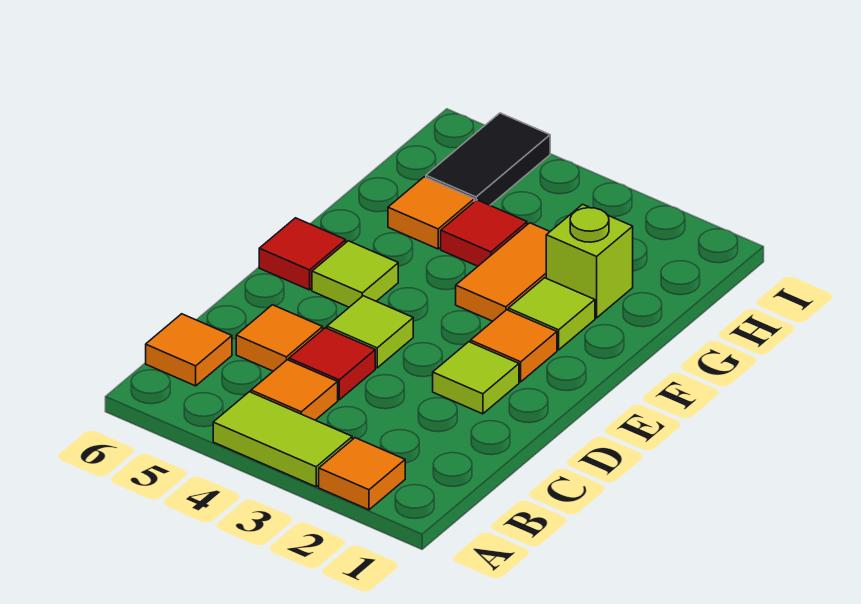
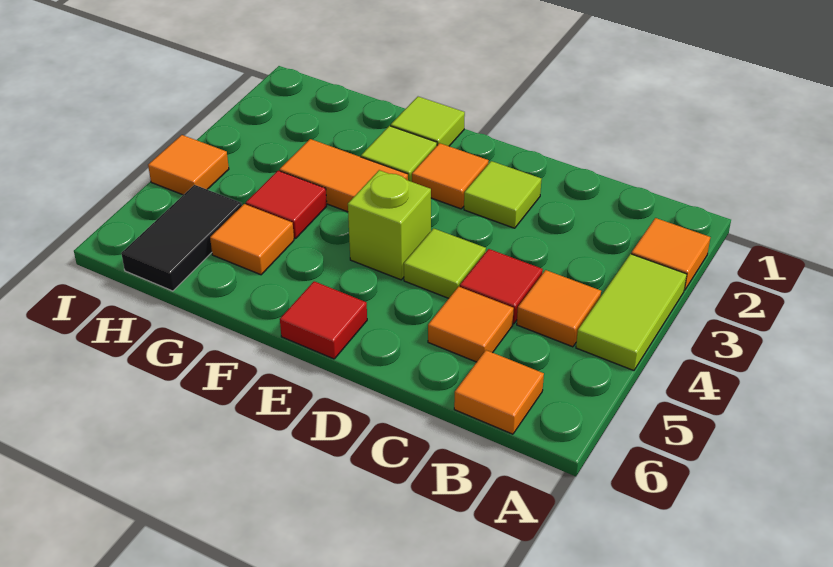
lime 1x1 tile [312,241,398,307] -> lime 1x1 tile moved to [391,97,465,146]
lime 1x1 brick [546,204,633,318] -> lime 1x1 brick moved to [348,170,431,280]
black 1x2 tile [426,113,550,205] -> black 1x2 tile turned to [121,185,242,291]
none -> orange 1x1 tile [148,135,229,195]

